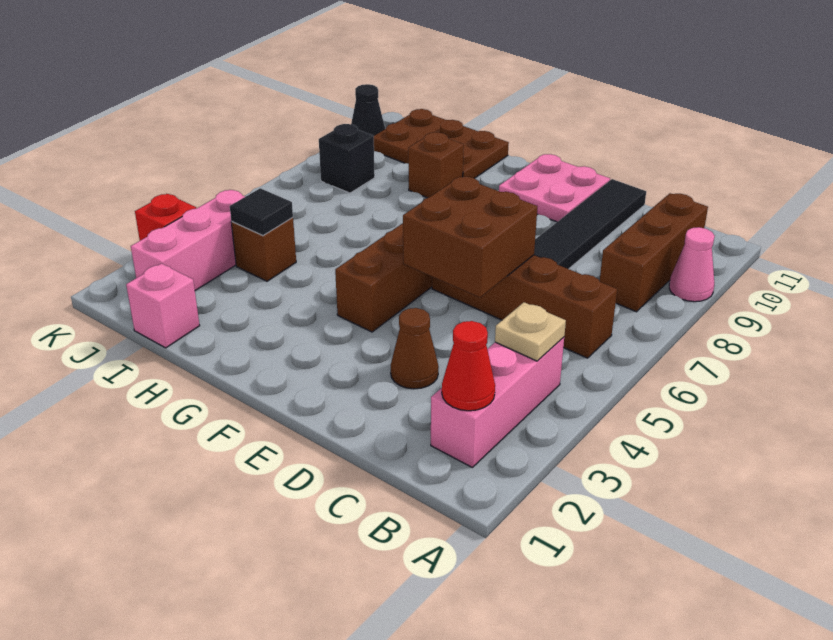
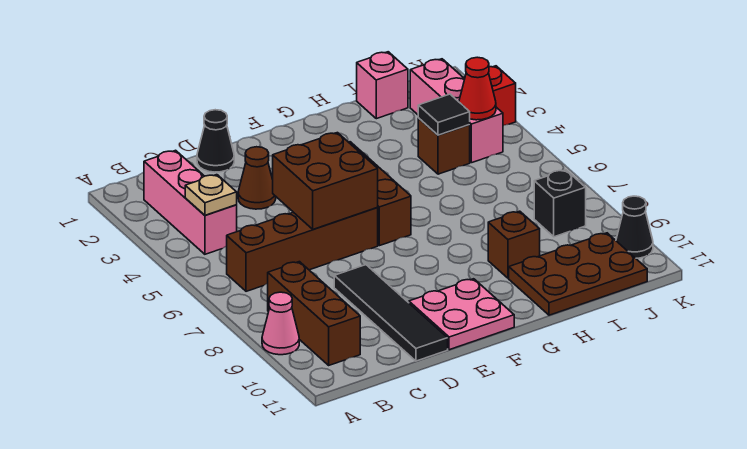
red 1x1 cone [442,321,495,411] -> red 1x1 cone moved to [459,57,496,120]
none -> black 1x1 cone [197,110,234,172]

